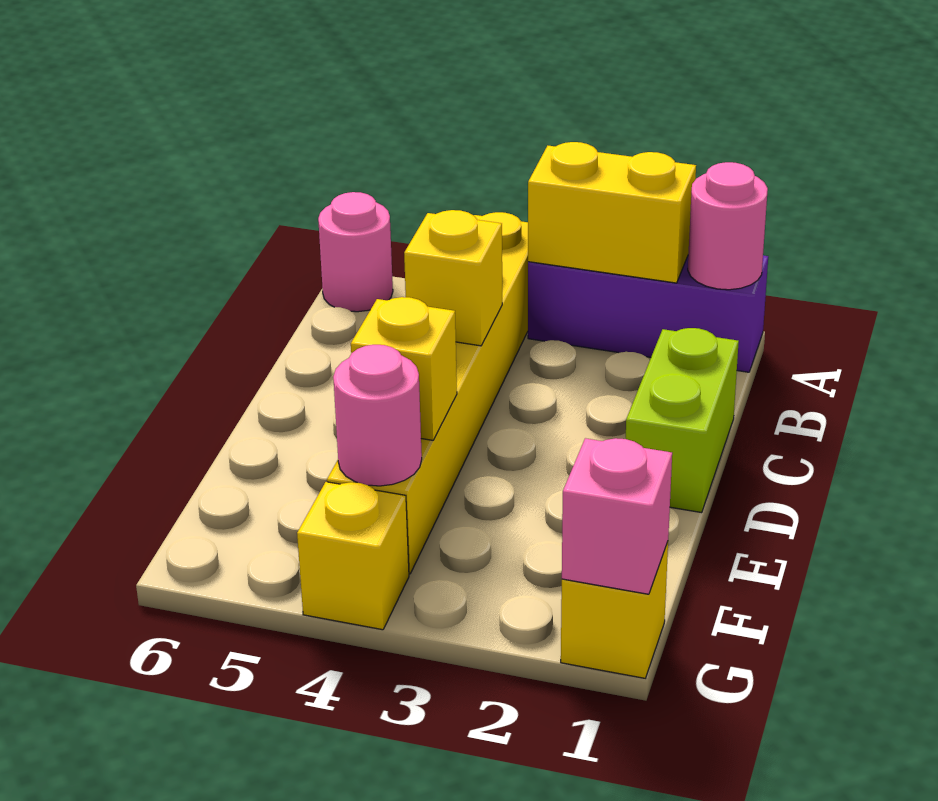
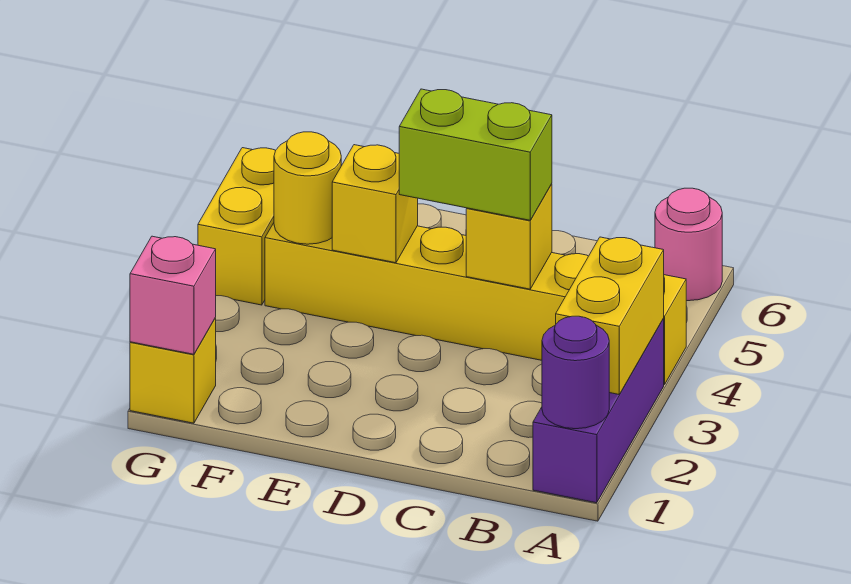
pink 1x1 round brick [688,162,768,290] -> purple 1x1 round brick [542,316,609,429]
lime 1x2 brick [626,328,739,513] -> lime 1x2 brick moved to [399,89,552,220]
pink 1x1 round brick [333,345,422,486] -> yellow 1x1 round brick [274,132,341,244]
yellow 1x1 brick [297,482,409,630] -> yellow 1x2 brick [198,148,276,305]

